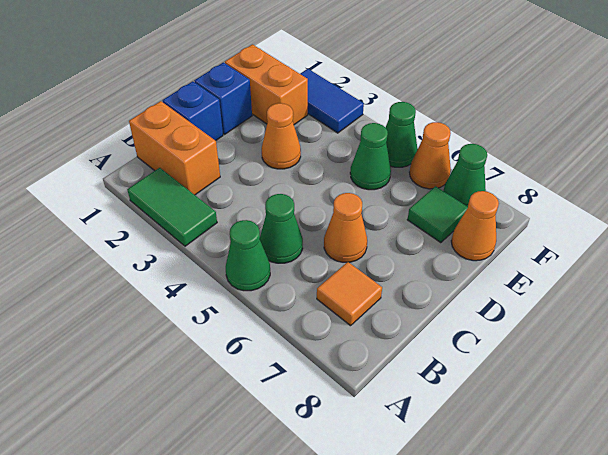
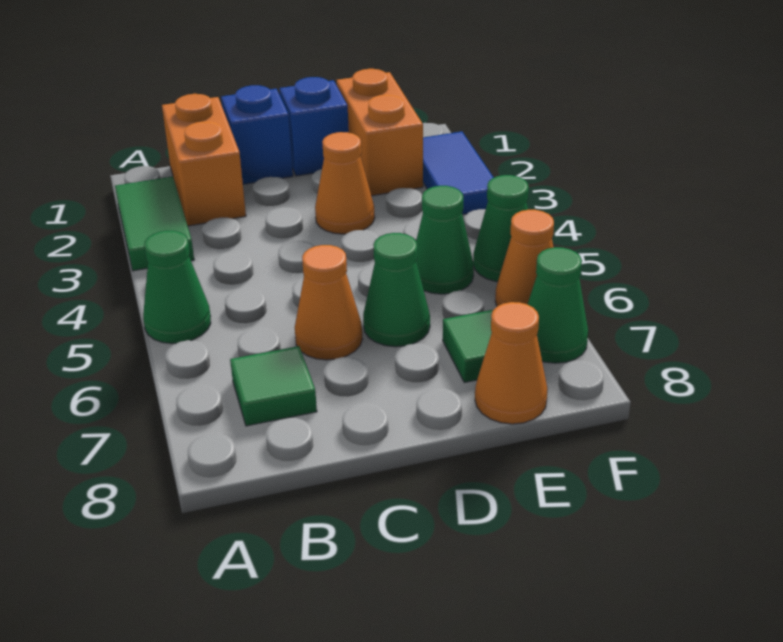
green 1x1 cone [260,194,303,263] -> green 1x1 cone moved to [363,233,430,347]
orange 1x1 tile [317,262,382,326] -> green 1x1 tile [230,346,317,426]

